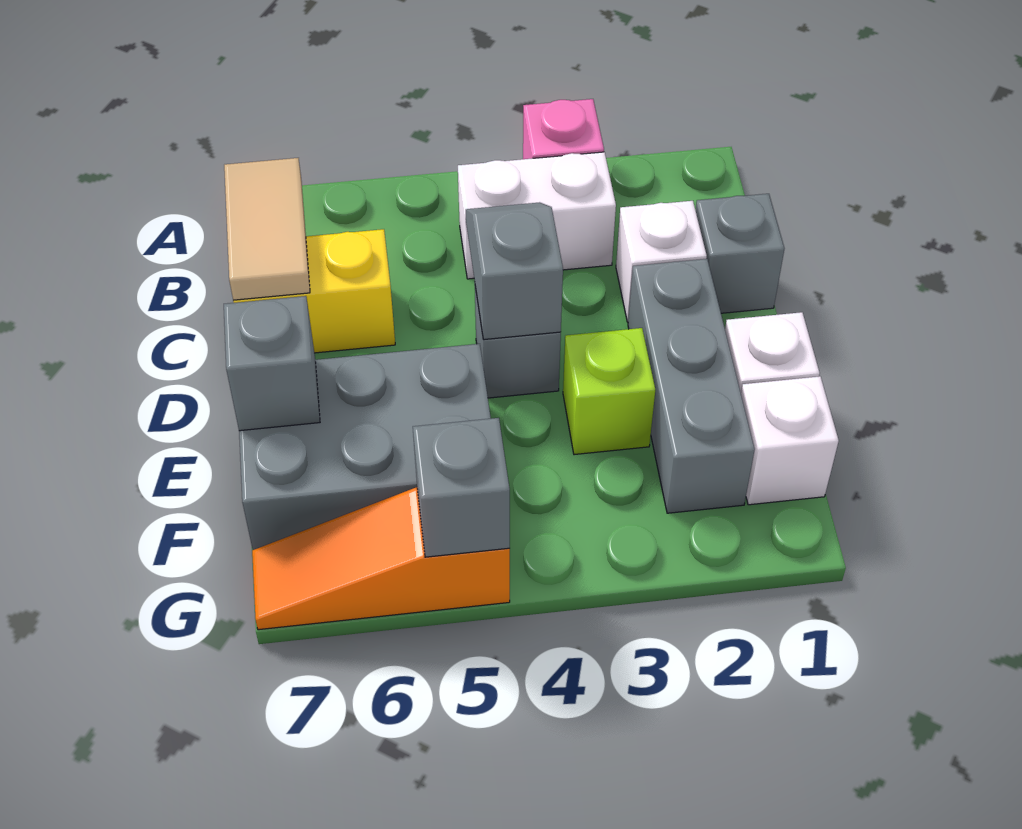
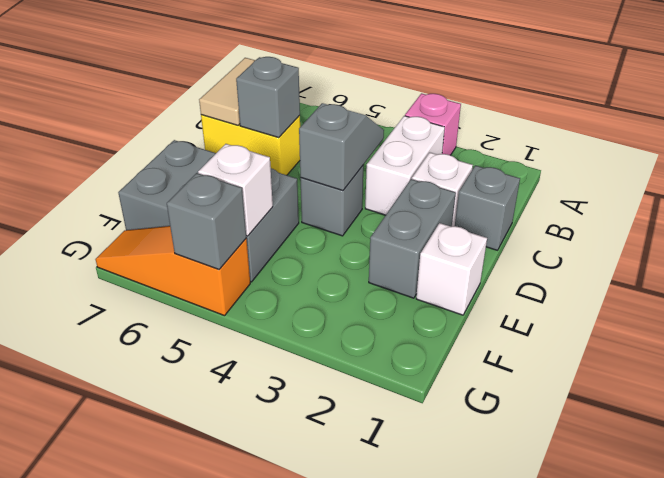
white 1x2 brick [458,152,616,279] -> white 1x2 brick turned to [365,116,445,215]
grey 1x3 brick [628,259,755,513] -> grey 1x2 brick [369,179,456,298]
lime 1x1 brick [563,328,655,455] -> none
grey 1x1 brick [224,296,320,431] -> grey 1x1 brick moved to [236,57,300,138]
white 1x1 brick [741,376,839,505] -> white 1x1 brick moved to [198,144,273,236]

